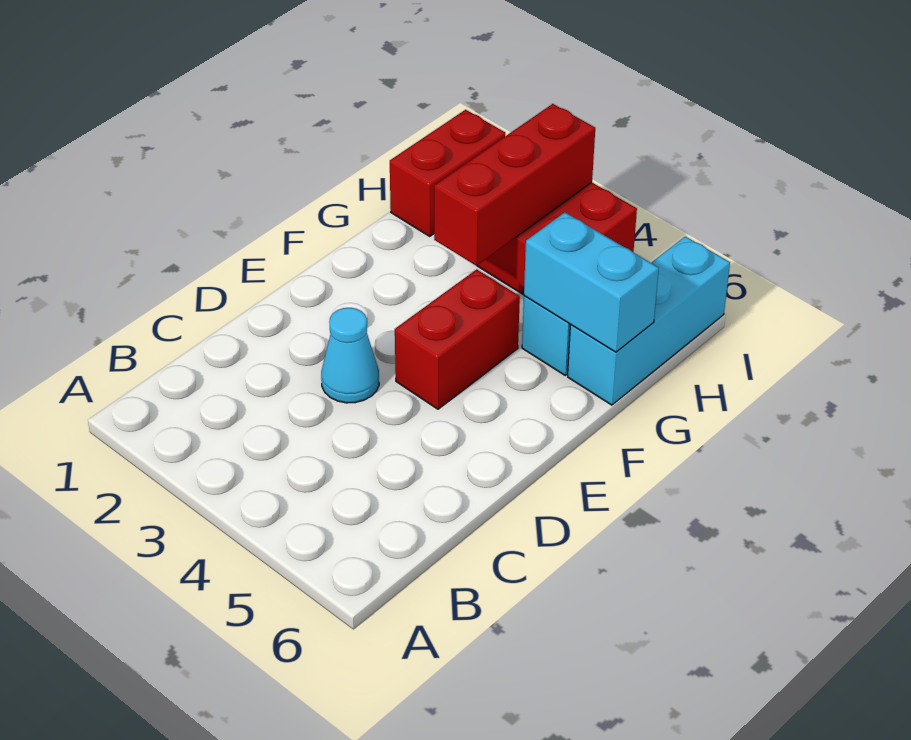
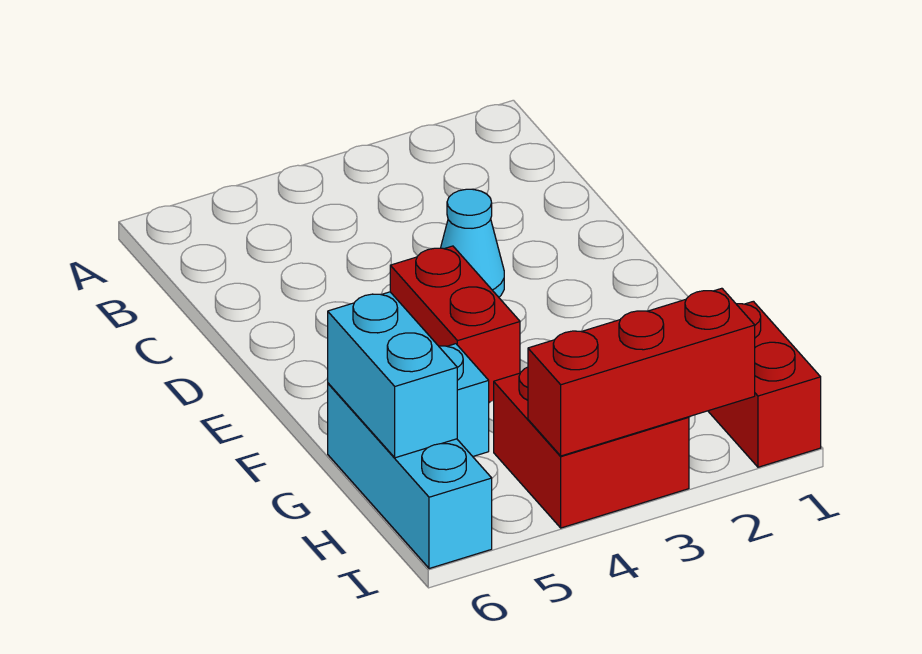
red 1x3 brick [434,104,595,266] -> red 1x3 brick turned to [528,288,755,456]
cyan 1x2 brick [524,212,659,352] -> cyan 1x2 brick turned to [328,292,457,458]

